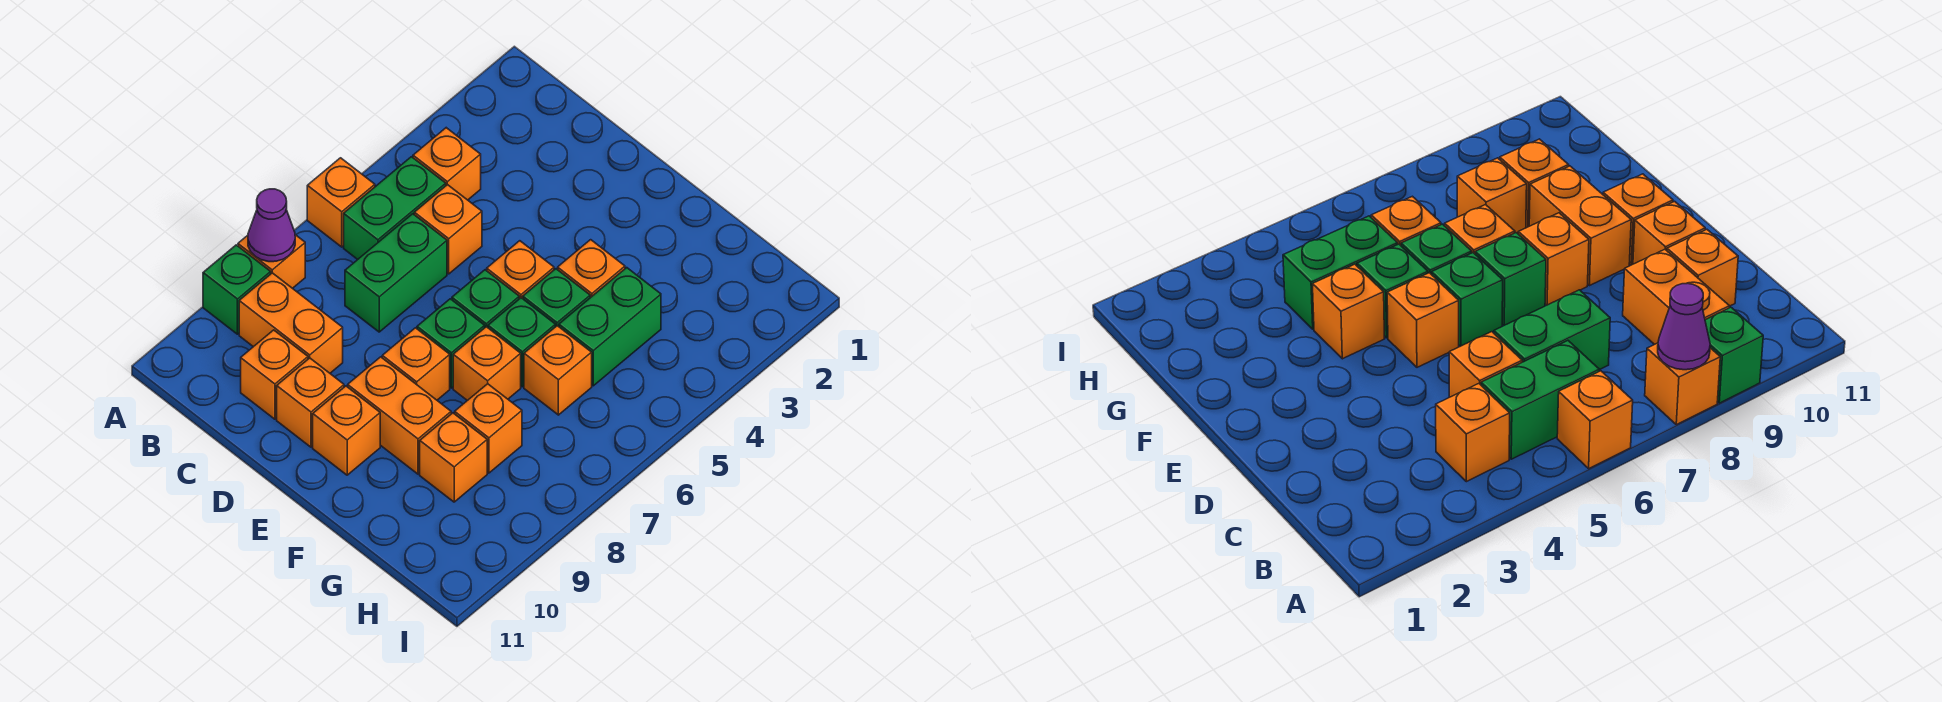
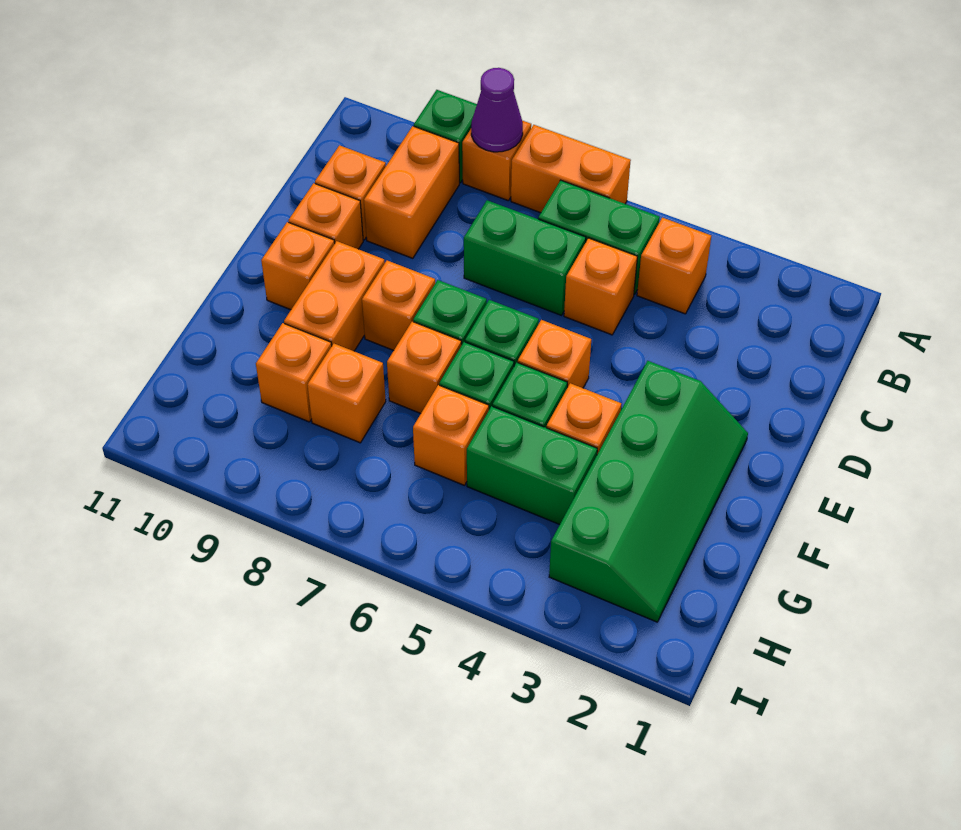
orange 1x1 brick [307,158,375,247] -> orange 1x2 brick [511,125,631,213]
none -> green 2x4 slope [549,361,748,622]

